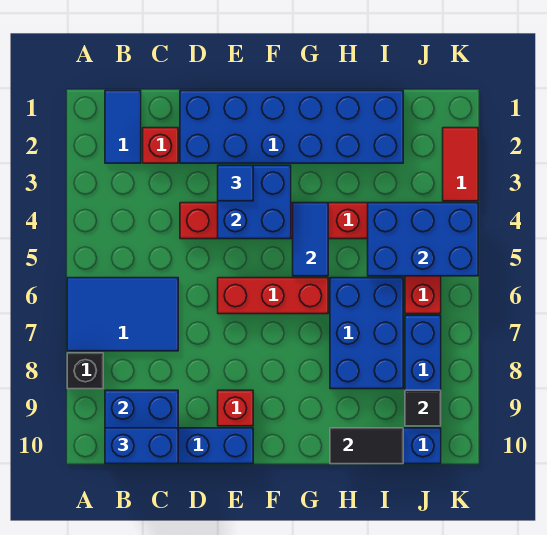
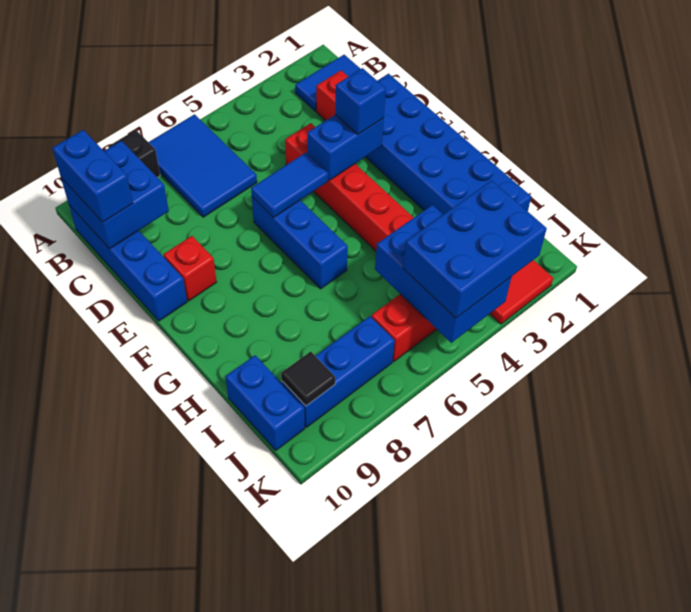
blue 2x2 brick [218,165,291,239] -> blue 1x2 brick [307,115,384,180]
blue 1x1 tile [218,165,253,201] -> blue 1x1 brick [335,68,386,134]
red 1x3 brick [218,278,328,314] -> blue 1x3 brick [252,197,348,289]
blue 1x2 tile [293,203,328,276] -> blue 1x2 tile moved to [251,152,328,218]
blue 2x3 brick [330,278,403,389] -> blue 2x3 brick moved to [403,180,547,318]
black 1x2 tile [330,428,403,464] -> none

